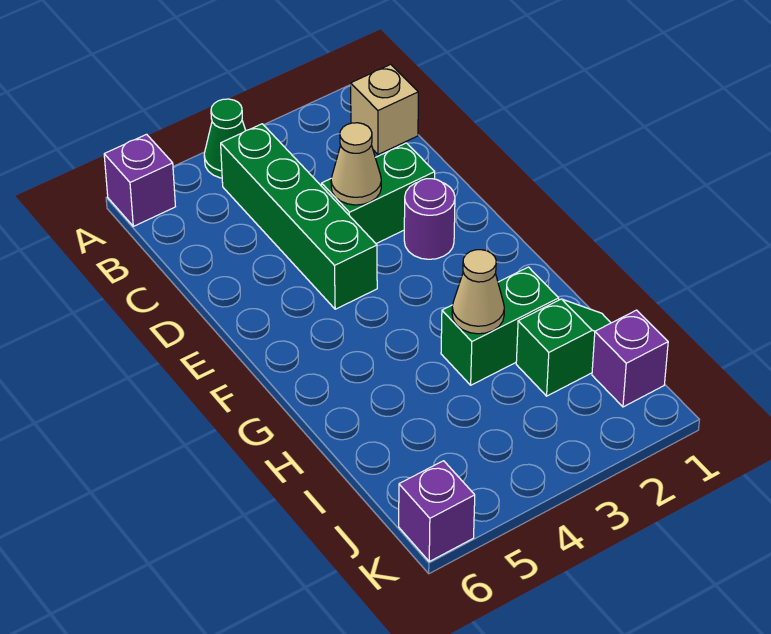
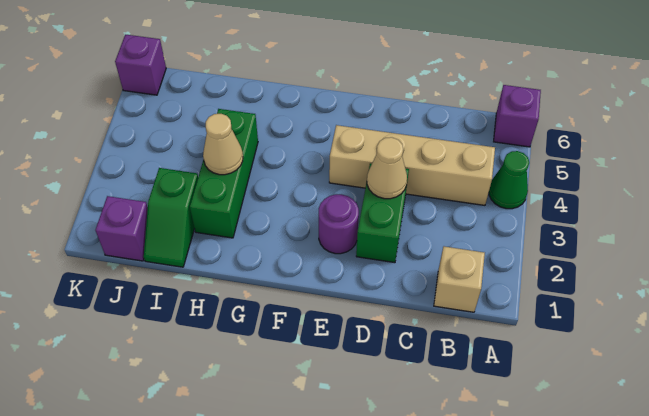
green 1x4 brick [221,124,377,309] -> tan 1x4 brick [329,125,495,205]
green 1x2 brick [441,267,559,385] -> green 1x3 brick [190,109,258,238]

